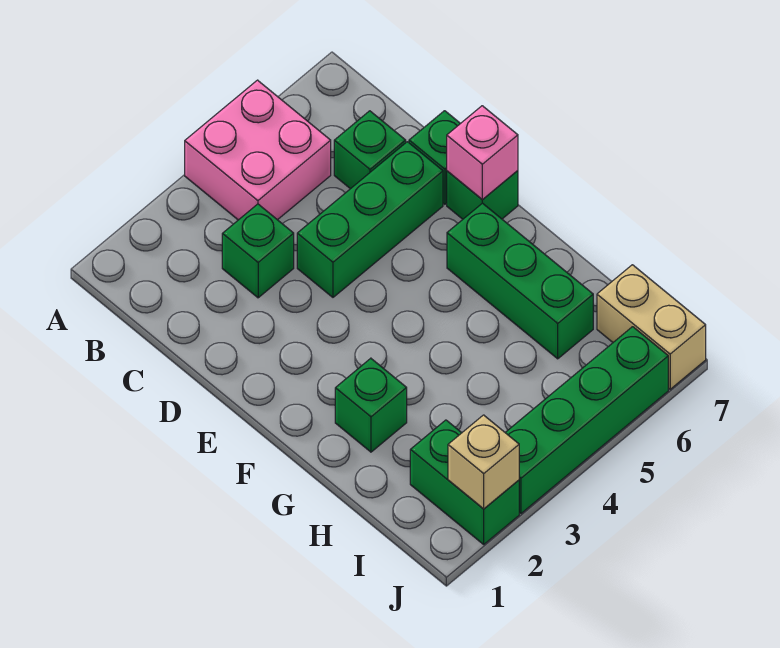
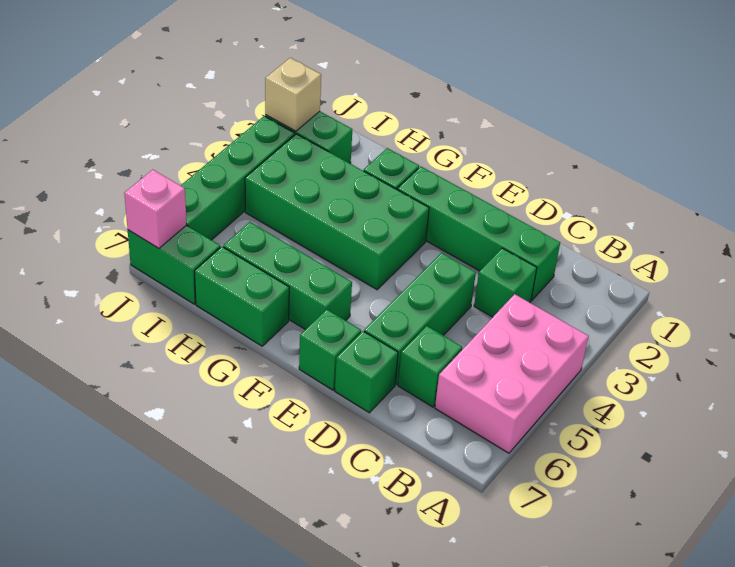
pink 2x2 brick [185,80,331,220] -> pink 2x3 brick [435,294,589,453]
none -> green 1x4 brick [397,167,560,300]
pink 1x1 brick [447,106,518,200] -> pink 1x1 brick moved to [124,170,187,248]
none -> green 2x4 brick [245,134,429,290]
none -> green 1x2 brick [195,247,289,346]
tan 1x2 brick [597,265,706,389] -> green 1x2 brick [128,225,220,304]

